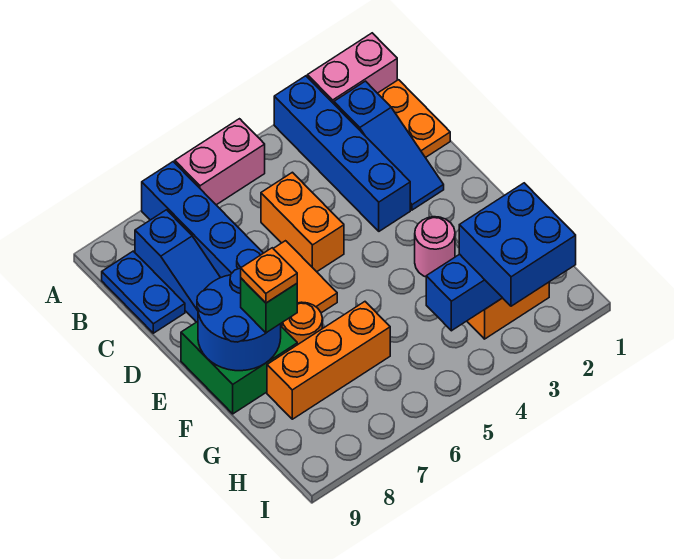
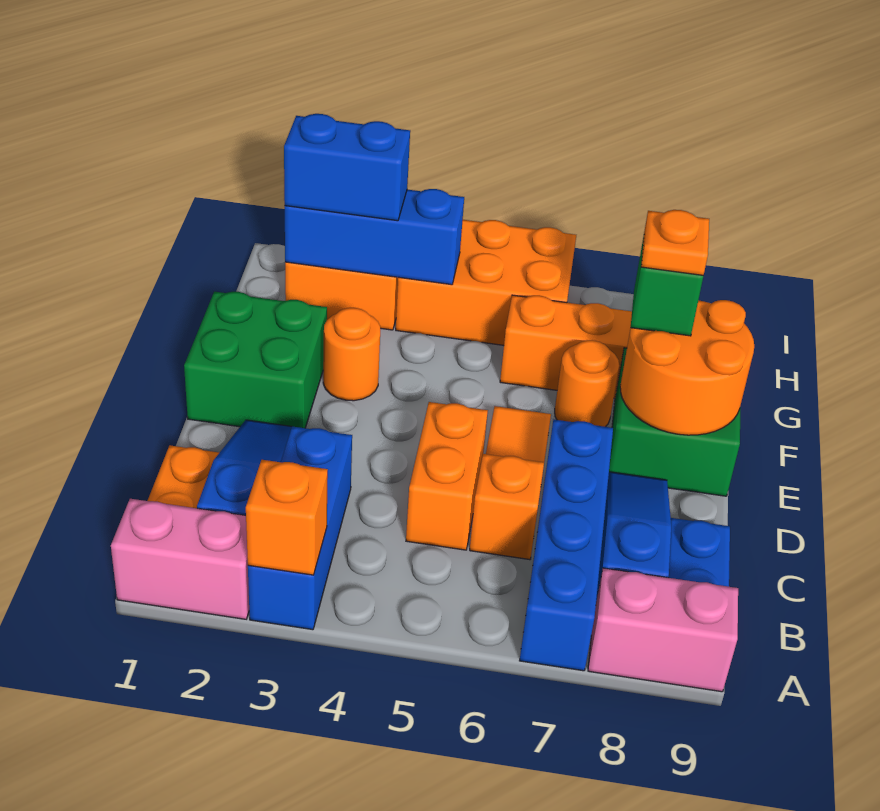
blue 1x4 brick [274,76,410,231] -> blue 1x3 brick [248,426,352,630]
none -> orange 1x1 brick [246,460,328,575]
pink 1x2 brick [175,119,265,205] -> pink 1x2 brick moved to [588,568,738,692]
none -> orange 1x1 brick [470,454,544,560]
none -> green 2x2 brick [184,292,327,428]
blue 2x2 round brick [197,268,281,371] -> orange 2x2 round brick [620,300,754,435]
pink 1x1 round brick [415,217,455,277] -> orange 1x1 round brick [323,308,380,401]
blue 2x2 brick [459,183,576,306] -> blue 1x2 brick [284,114,410,221]
none -> orange 2x3 brick [396,220,576,345]

